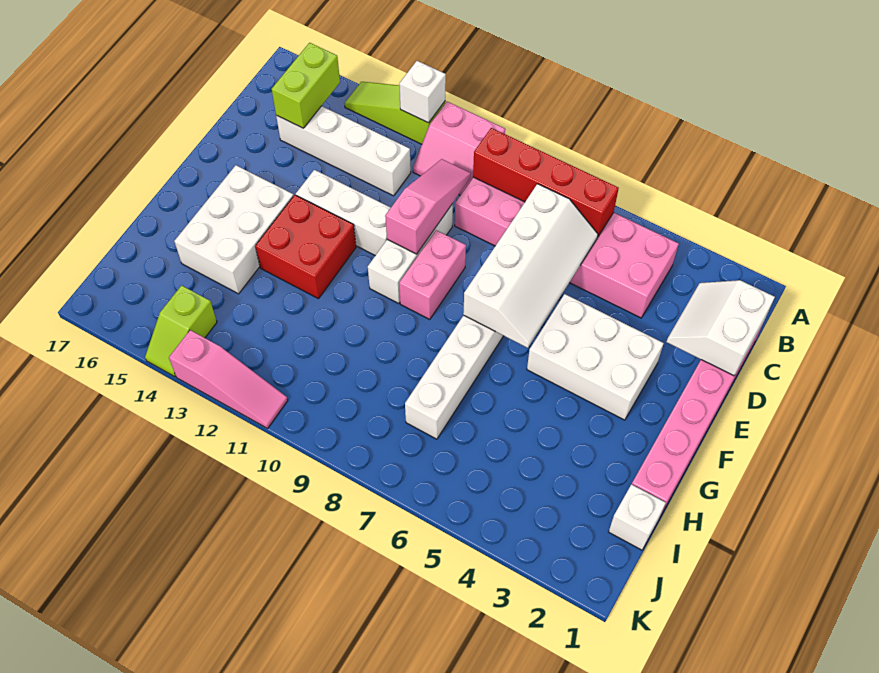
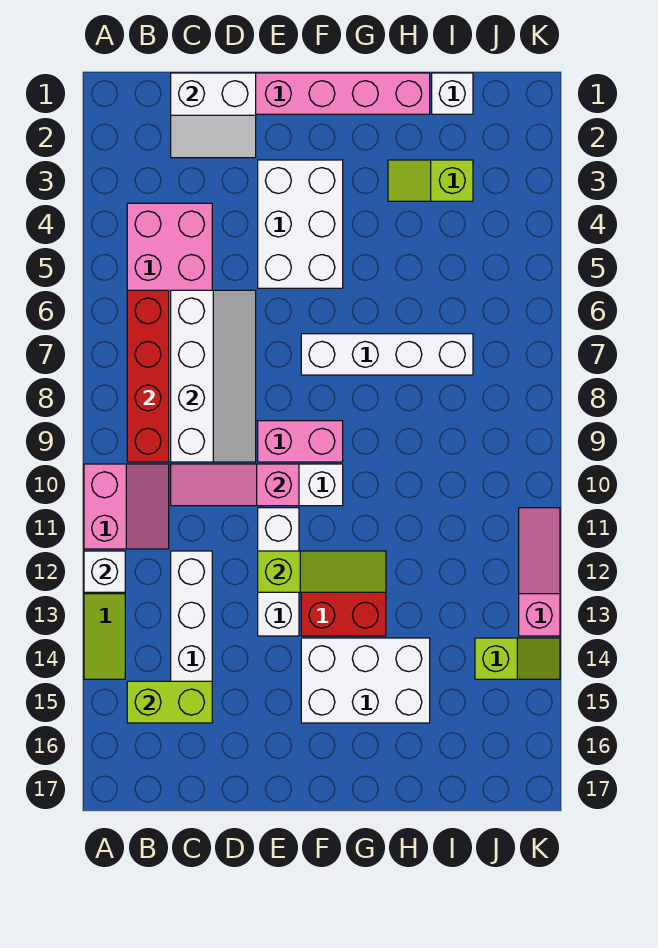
white 2x4 slope [463,184,598,348] -> white 2x4 slope turned to [171,290,256,462]
none -> lime 1x3 slope [258,551,386,592]
none -> lime 1x2 slope [388,160,473,201]

